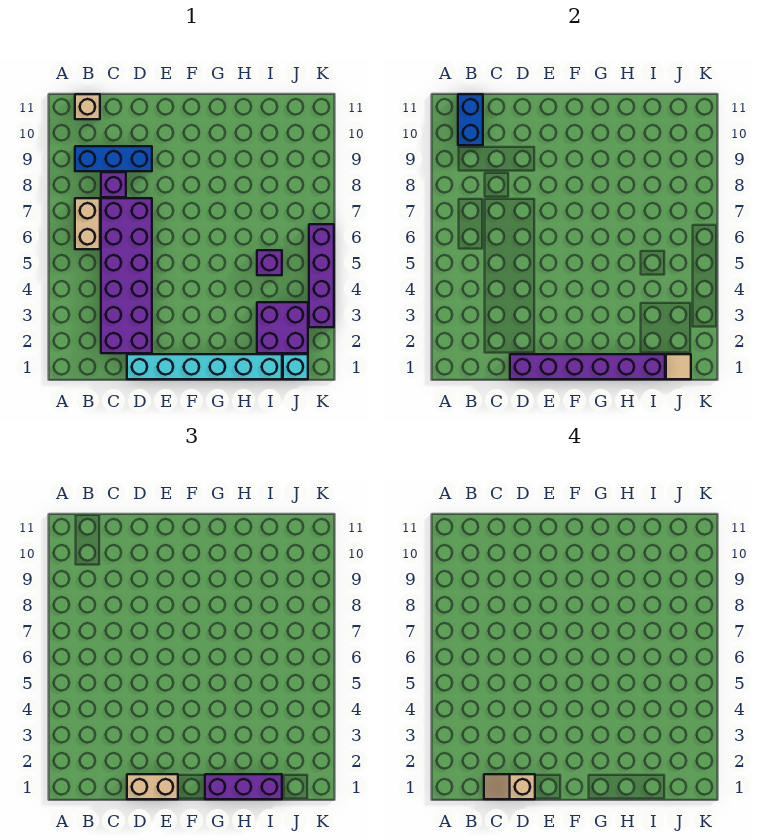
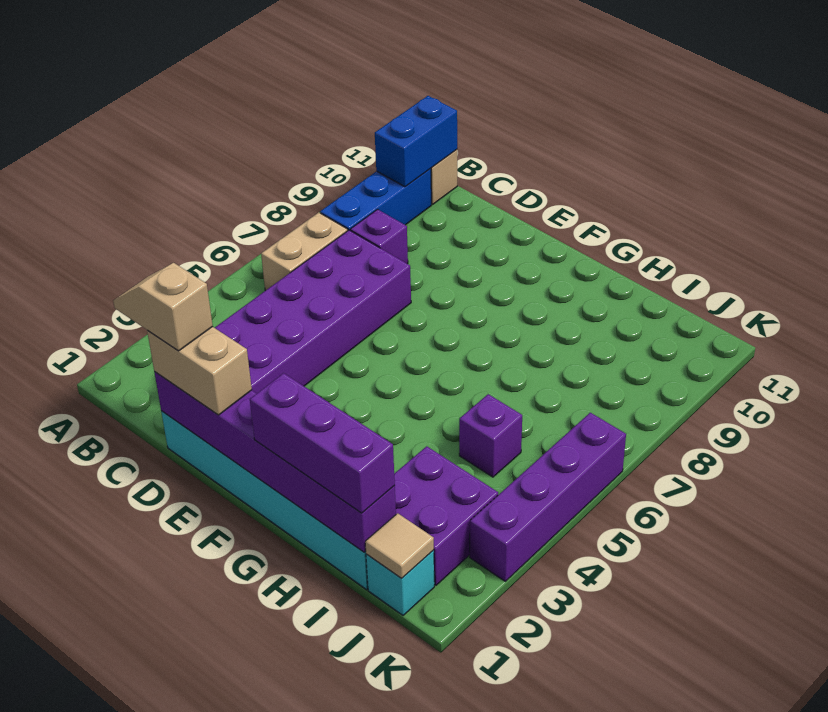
blue 1x3 brick [75,146,152,171] -> blue 1x3 brick turned to [320,169,431,230]

